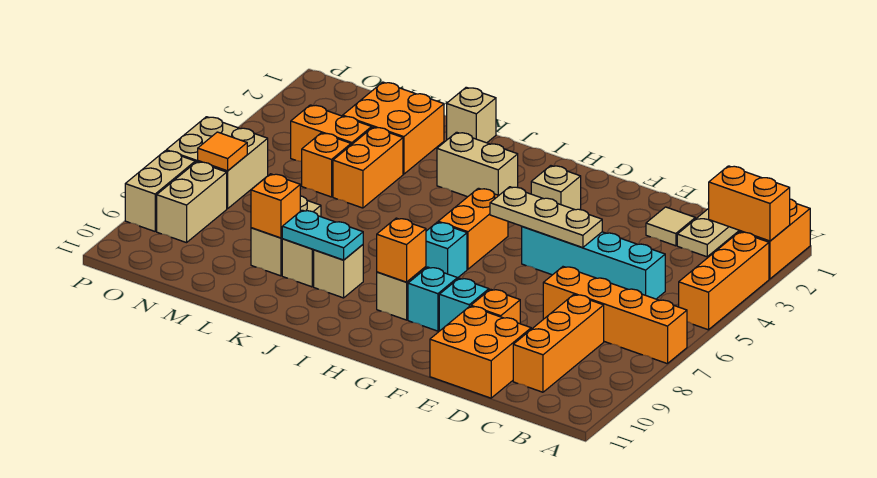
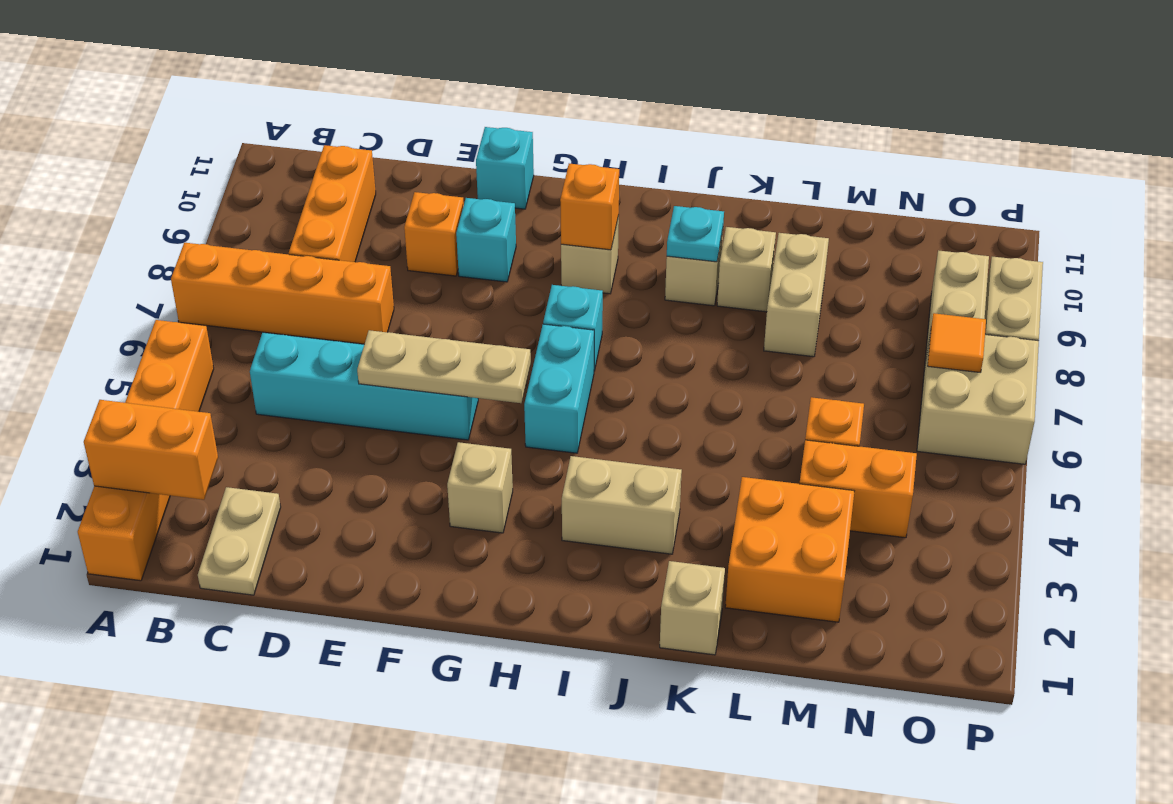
tan 1x1 tile [646,207,695,246] -> none
orange 2x2 brick [430,306,531,398] -> none
cyan 1x1 brick [408,267,458,331] -> cyan 1x1 brick moved to [476,127,534,209]
orange 1x2 brick [438,188,508,269] -> cyan 1x2 brick [524,324,594,453]
cyan 1x2 plate [282,210,363,260] -> cyan 1x1 plate [667,206,724,262]
orange 1x2 brick [333,127,403,208] -> none
orange 1x1 brick [251,174,300,238] -> none

